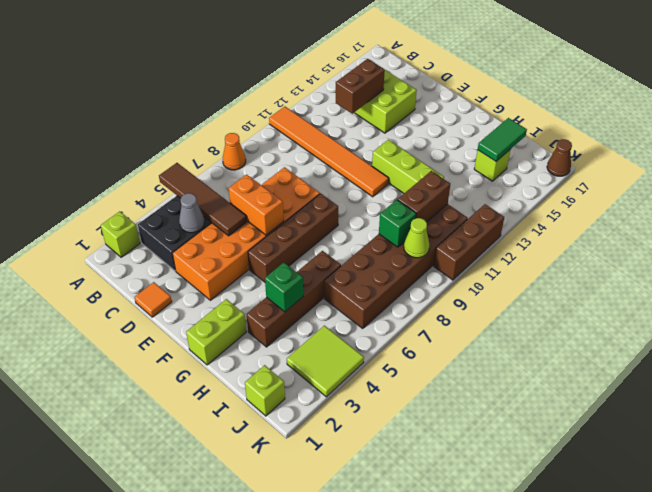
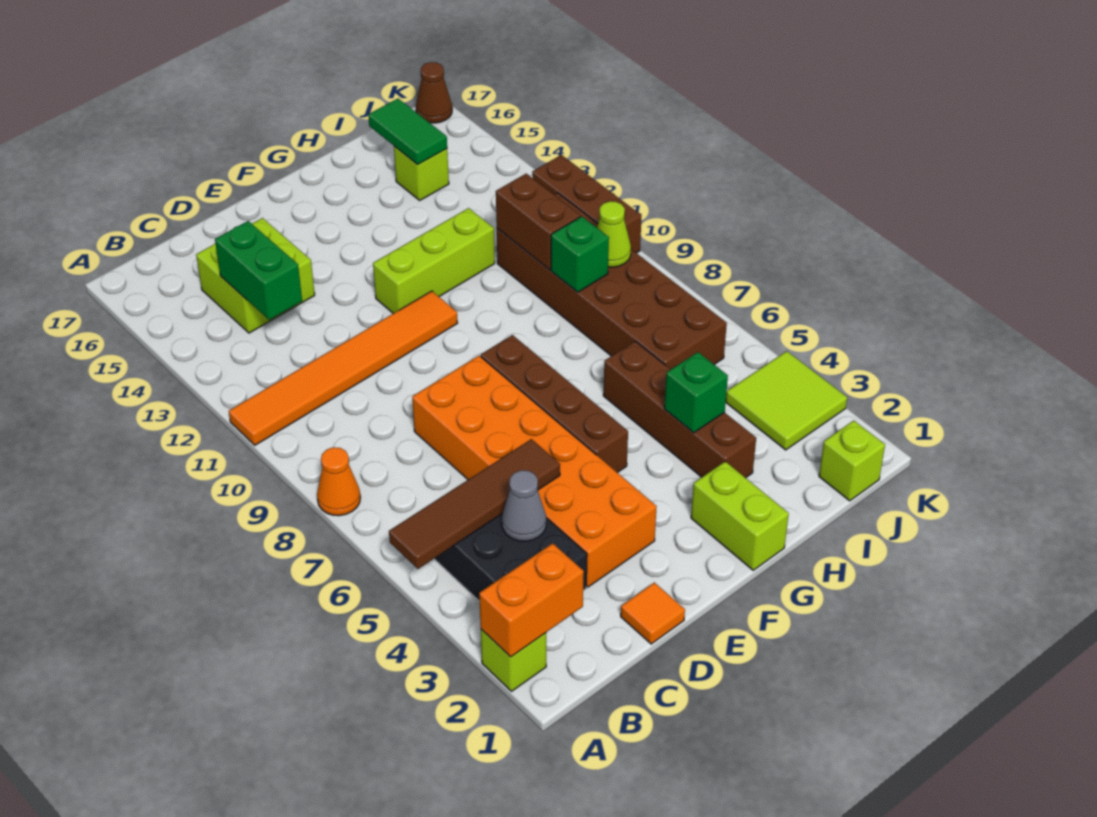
brown 1x2 brick [336,59,385,114] -> green 1x2 brick [215,221,302,320]
orange 1x2 brick [228,174,284,235] -> orange 1x2 brick moved to [479,543,584,657]

